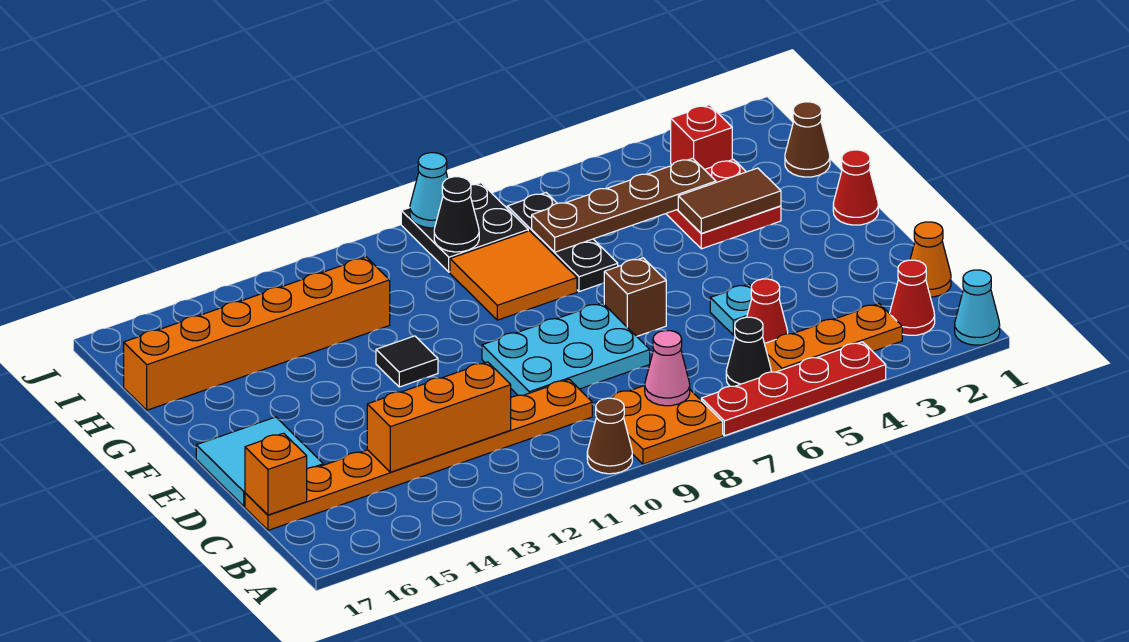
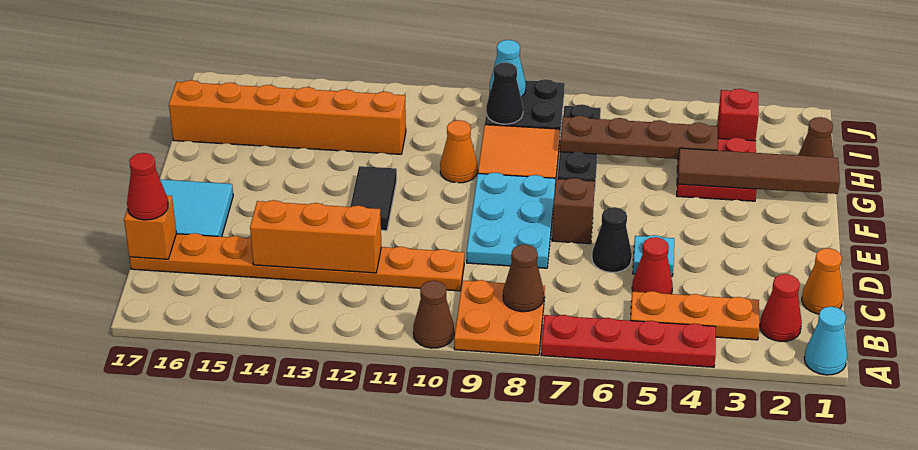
black 1x1 cone [726,317,771,386] -> black 1x1 cone moved to [592,207,632,272]
pink 1x1 cone [645,331,690,406] -> brown 1x1 cone [503,244,544,312]
cyan 2x3 plate [482,303,650,395] -> cyan 2x3 plate turned to [467,173,555,268]
red 1x1 cone [833,150,878,225] -> red 1x1 cone moved to [127,153,168,220]
black 1x1 tile [376,336,438,387] -> black 1x2 tile [350,166,397,231]
brown 1x2 tile [678,168,781,233] -> brown 1x4 tile [678,148,840,194]
none -> orange 1x1 cone [440,120,478,183]

